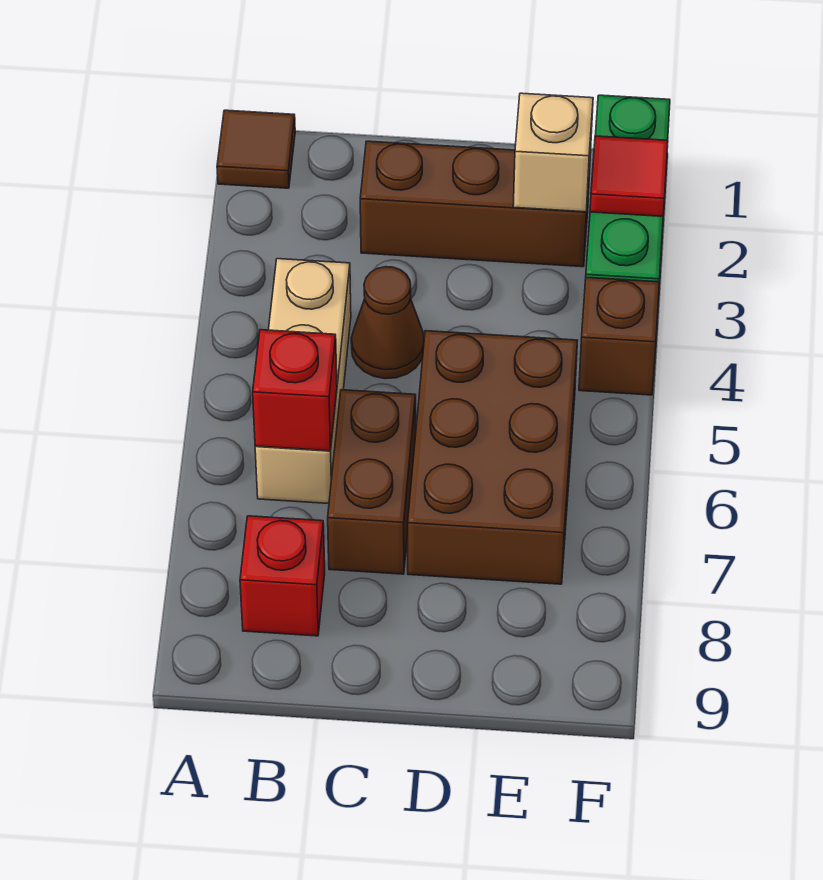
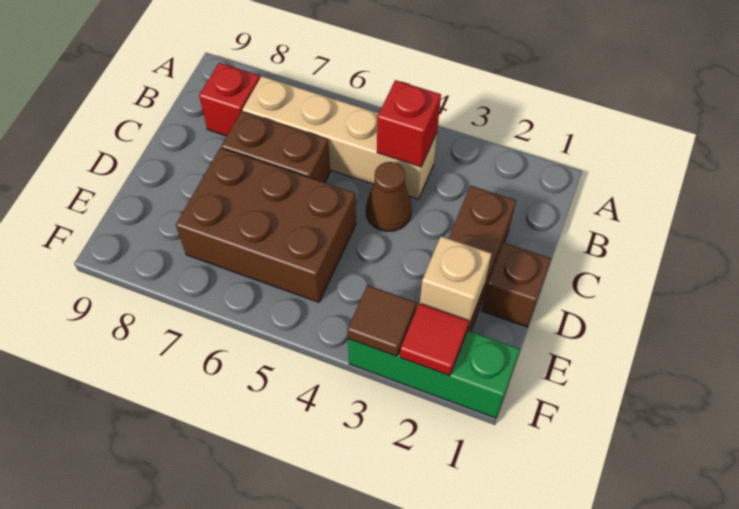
brown 1x1 tile [217,110,295,188] -> brown 1x1 tile moved to [348,285,416,356]
tan 1x3 brick [255,259,351,504] -> tan 1x4 brick [242,76,437,199]
red 1x1 brick [253,330,337,451] -> red 1x1 brick moved to [377,80,441,167]
brown 1x1 brick [579,277,659,395] -> brown 1x1 brick moved to [481,242,551,327]

